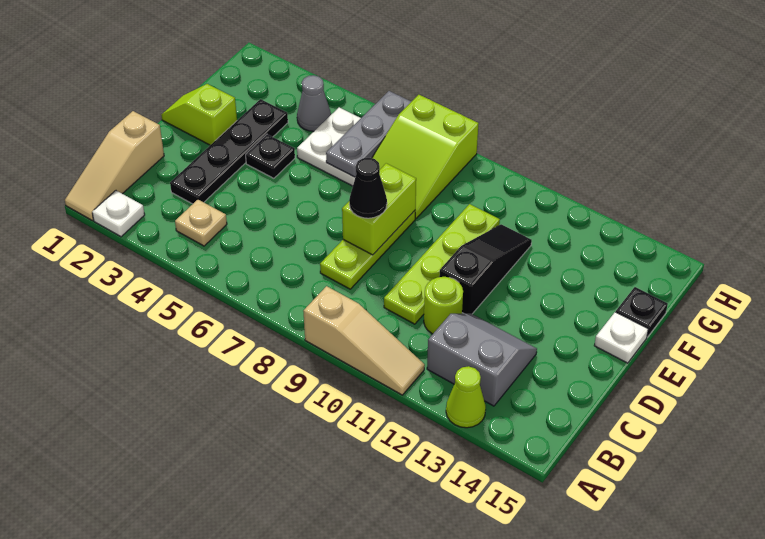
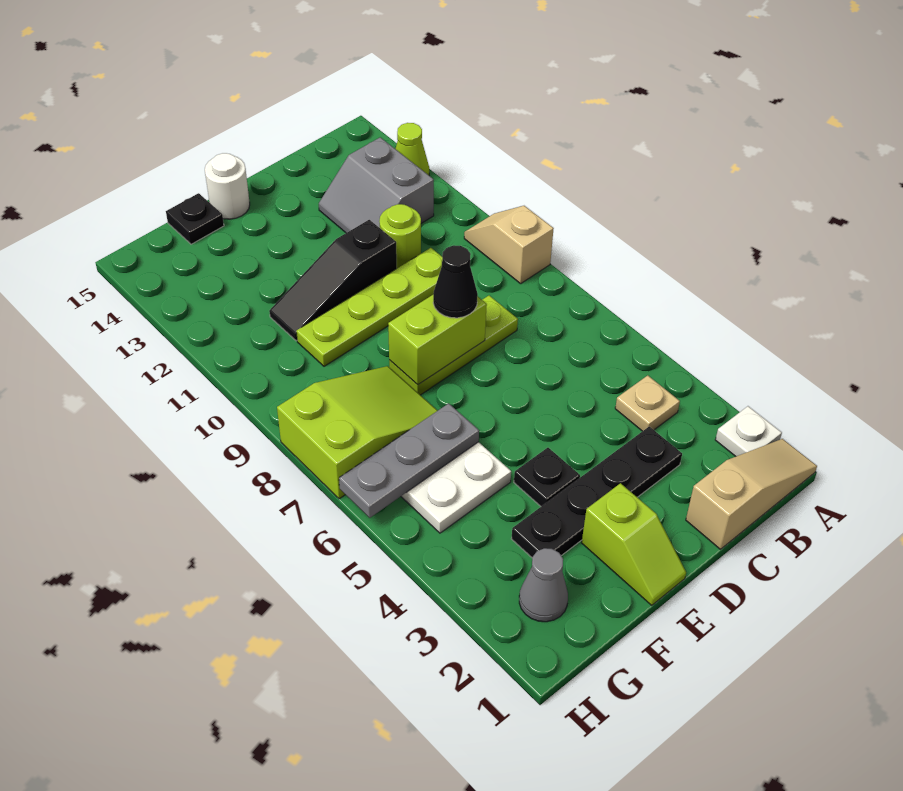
tan 1x3 slope [303,286,425,395] -> tan 1x2 slope [464,206,554,284]
white 1x1 plate [594,312,648,363] -> white 1x1 round brick [205,153,250,219]
grey 1x1 cone [297,75,331,131] -> grey 1x1 cone moved to [519,548,568,622]

